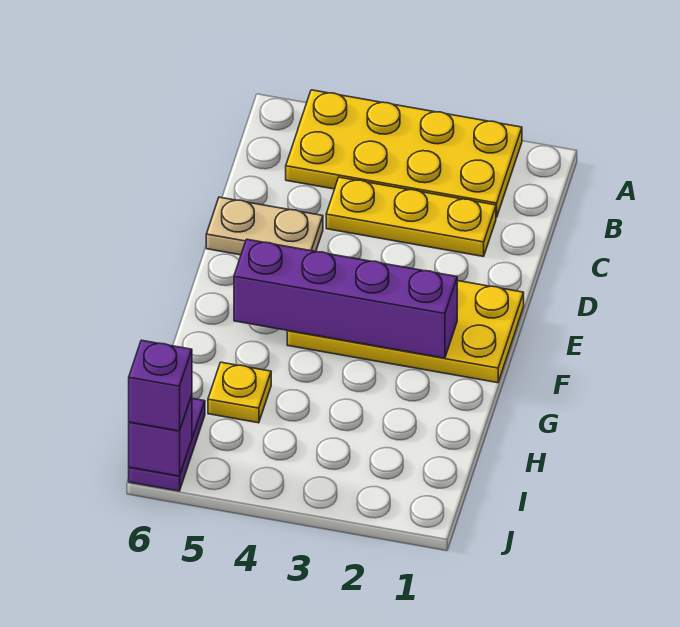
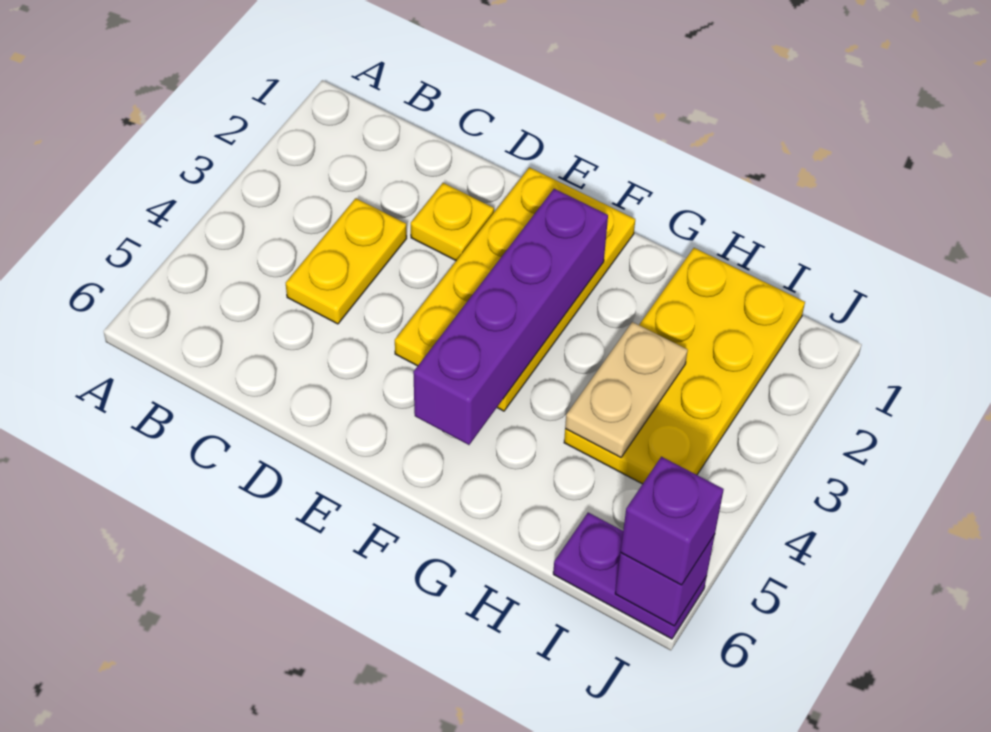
yellow 2x4 plate [286,90,522,218] -> yellow 2x4 plate moved to [564,248,805,484]
yellow 1x3 plate [326,177,496,257] -> yellow 1x2 plate [286,198,407,324]
tan 1x2 plate [206,197,323,255] -> tan 1x2 plate moved to [565,322,688,457]
yellow 1x1 plate [208,362,271,423] -> yellow 1x1 plate moved to [411,183,494,261]

